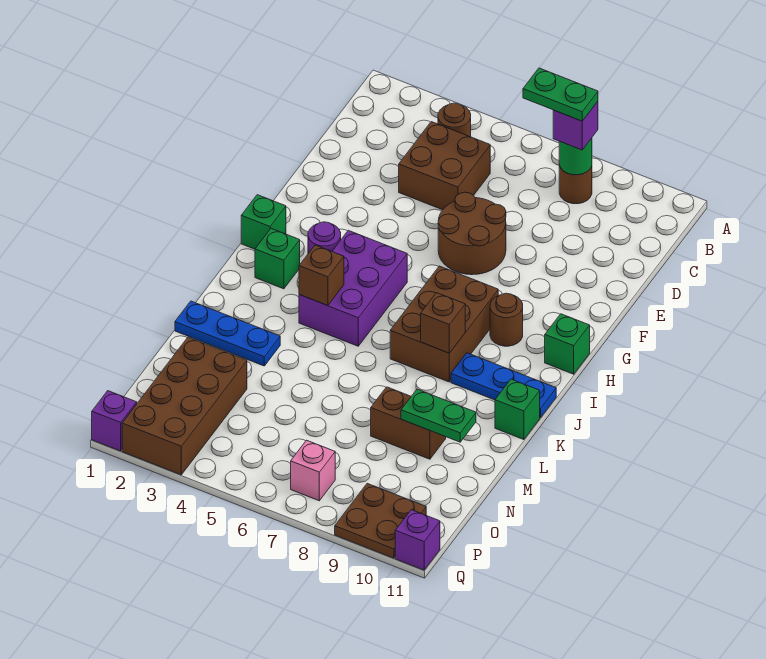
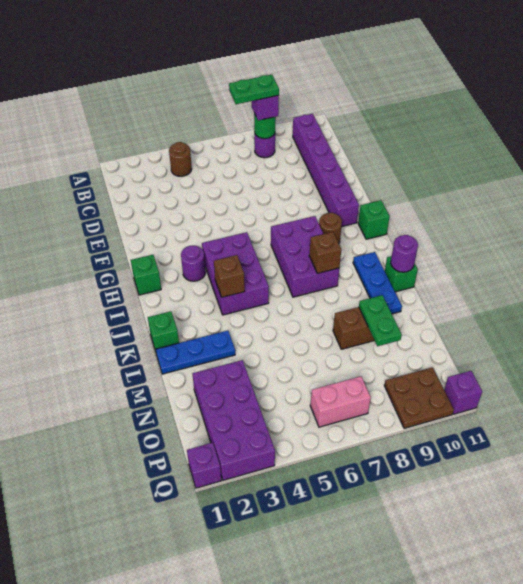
brown 1x1 round brick [559,165,592,204] -> purple 1x1 round brick [254,132,275,158]
none -> purple 1x6 brick [293,114,359,227]
brown 2x2 brick [399,122,490,210] -> none
brown 2x2 round brick [438,192,506,275] -> none
brown 2x3 brick [390,266,498,382] -> purple 2x3 brick [271,216,339,297]
green 1x1 brick [255,229,300,289] -> green 1x1 brick moved to [148,311,179,351]
blue 1x3 plate [451,353,556,418] -> blue 1x3 plate turned to [353,252,402,314]
none -> purple 1x1 round brick [391,235,418,272]
green 1x2 plate [401,389,476,442] -> green 1x2 plate turned to [359,295,402,346]
brown 2x4 brick [122,337,247,475] -> purple 2x4 brick [193,360,275,480]
pink 1x1 brick [291,440,335,501] -> pink 1x2 brick [310,376,371,427]

